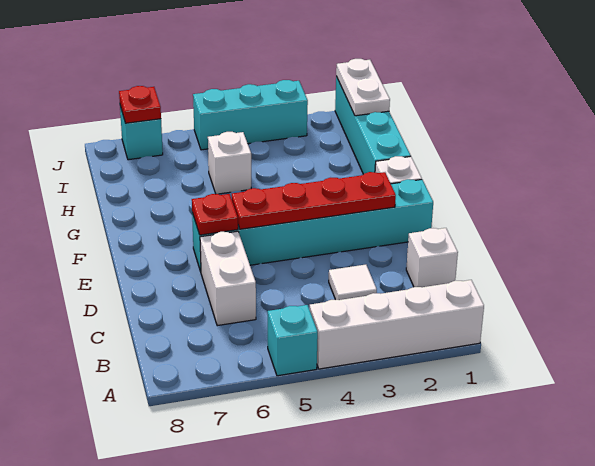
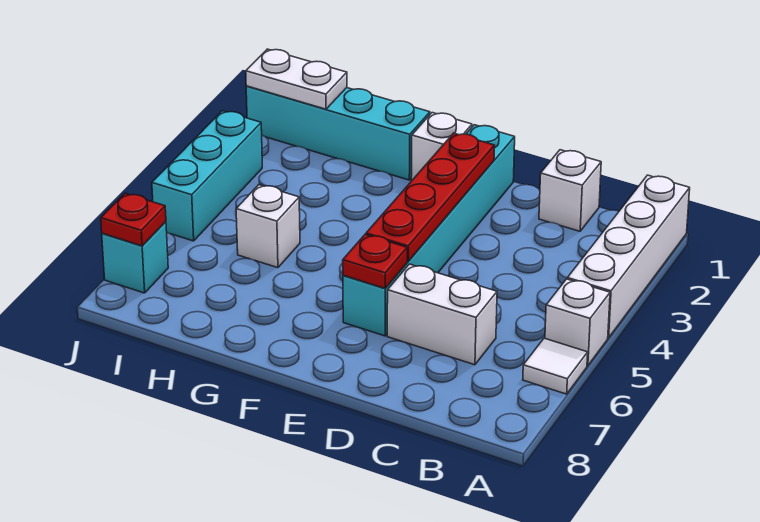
cyan 1x1 brick [268,305,318,376] -> white 1x1 brick [545,279,610,366]
white 1x1 tile [329,265,377,300] -> white 1x1 tile moved to [523,338,588,394]

